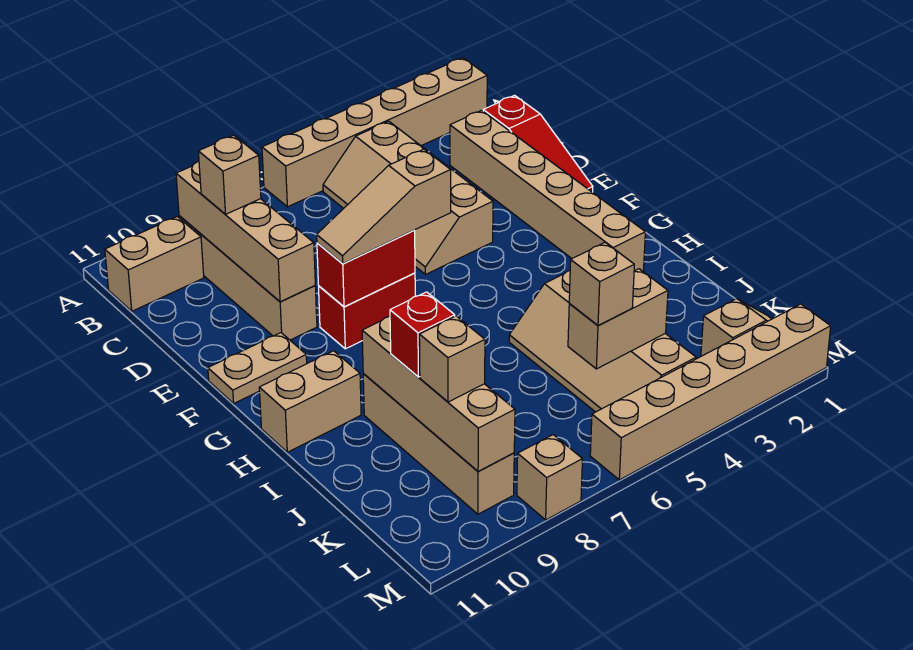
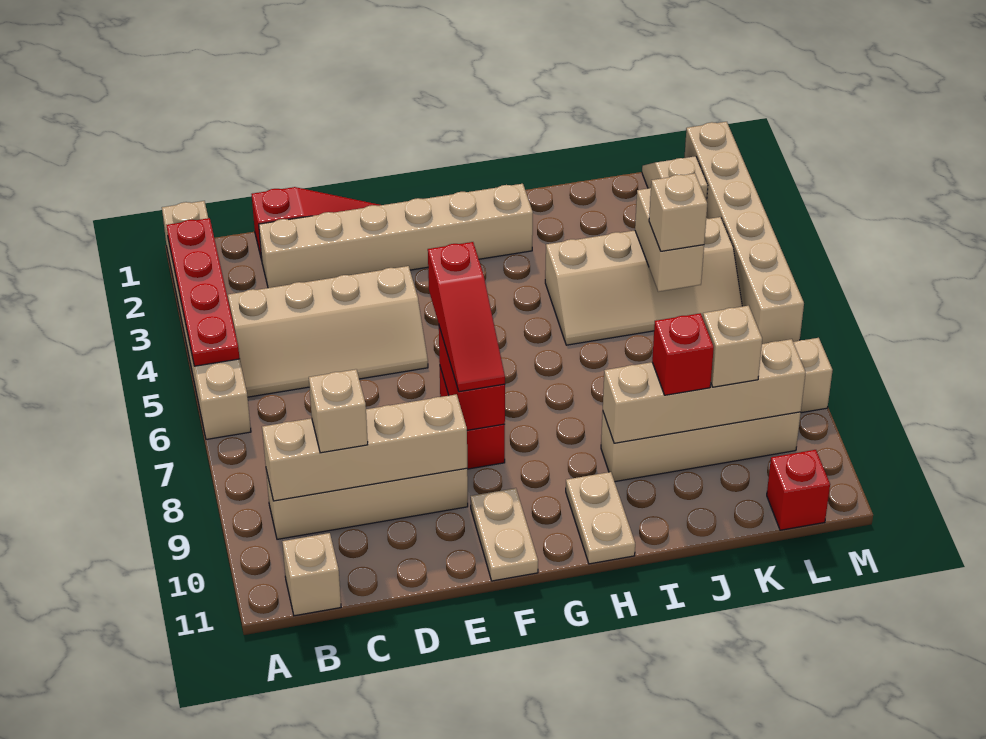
none -> red 1x4 plate [167,218,240,366]
tan 1x2 brick [105,217,204,311] -> tan 1x1 brick [282,533,341,616]
tan 1x3 slope [317,149,451,264] -> red 1x3 slope [428,242,505,392]
tan 1x2 brick [259,351,361,452] -> tan 1x2 plate [566,472,635,564]
none -> red 1x1 brick [767,450,830,530]

